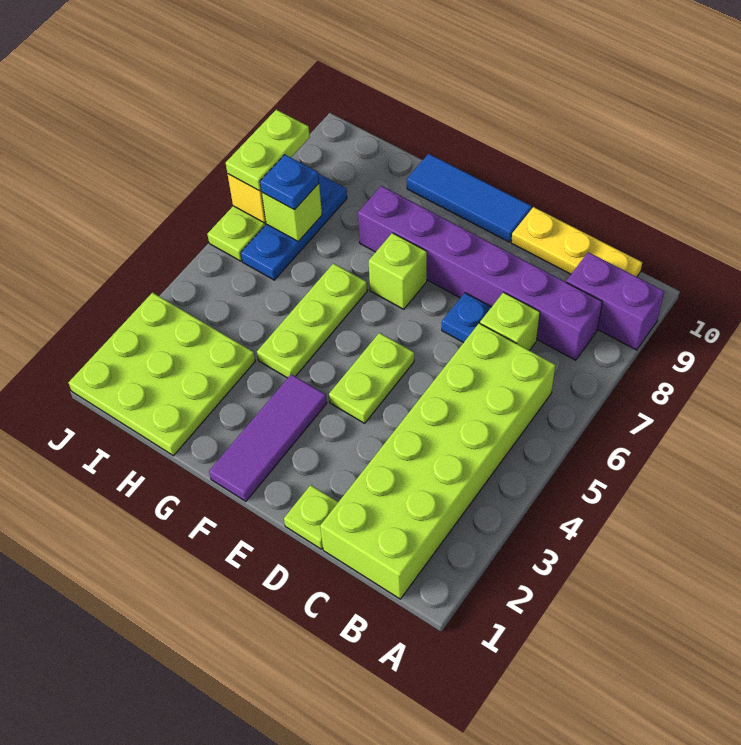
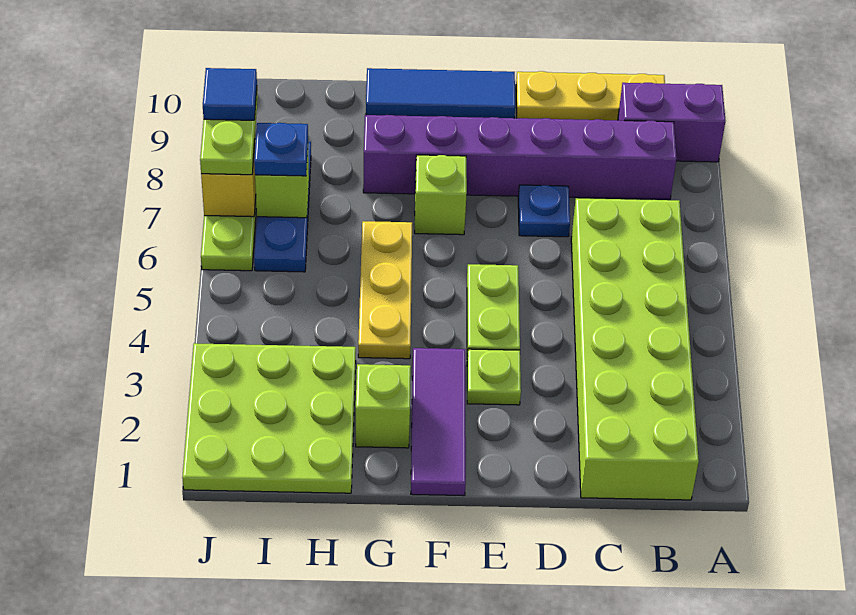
lime 1x1 brick [480,292,540,350] -> lime 1x1 brick moved to [356,364,411,448]
lime 1x1 plate [284,485,338,549] -> lime 1x1 plate moved to [467,349,521,405]
lime 1x3 plate [257,263,367,378] -> yellow 1x3 plate [358,221,412,359]
none -> blue 1x1 tile [203,68,257,120]

